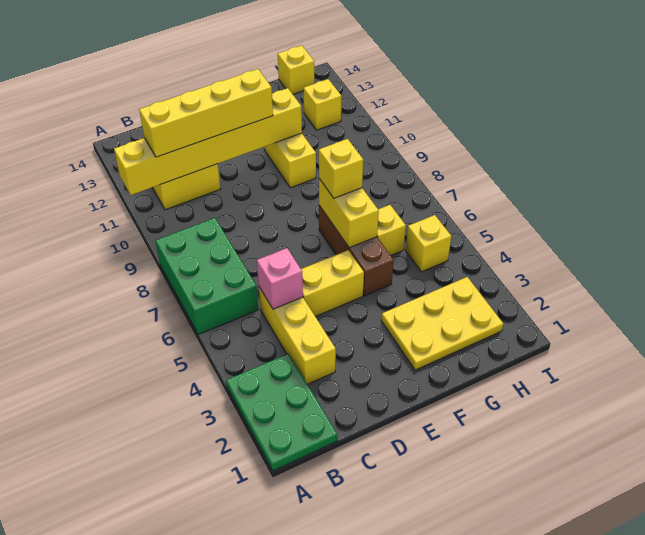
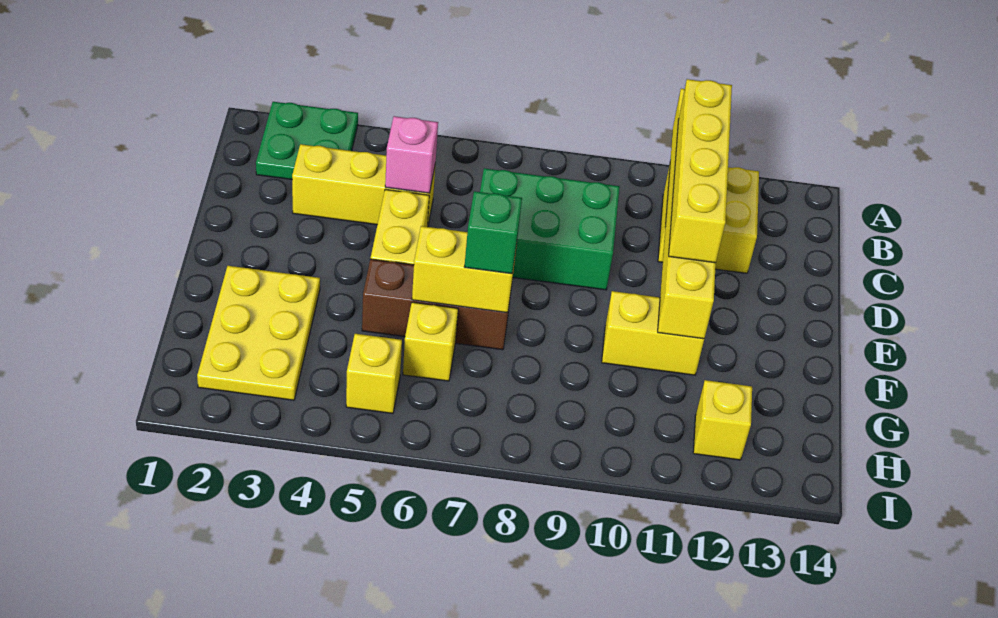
green 2x3 plate [226,354,337,471] -> green 2x2 plate [256,102,358,179]
green 2x3 brick [156,218,258,335] -> green 2x3 brick moved to [480,168,620,290]
yellow 1x1 brick [319,139,363,198] -> green 1x1 brick [464,191,522,274]
yellow 1x1 brick [278,45,314,94] -> none

